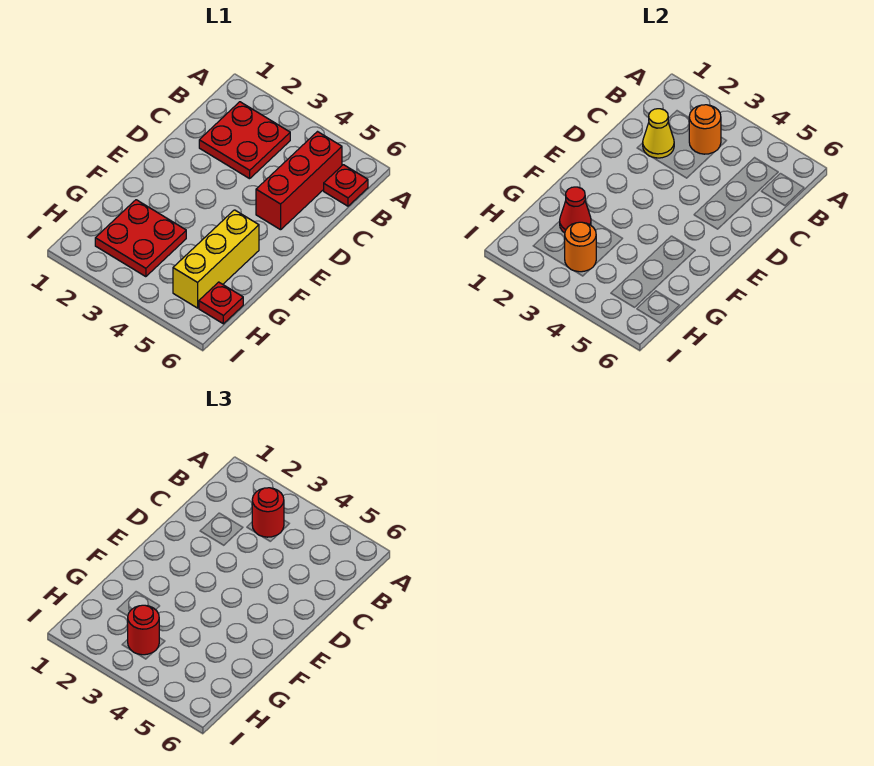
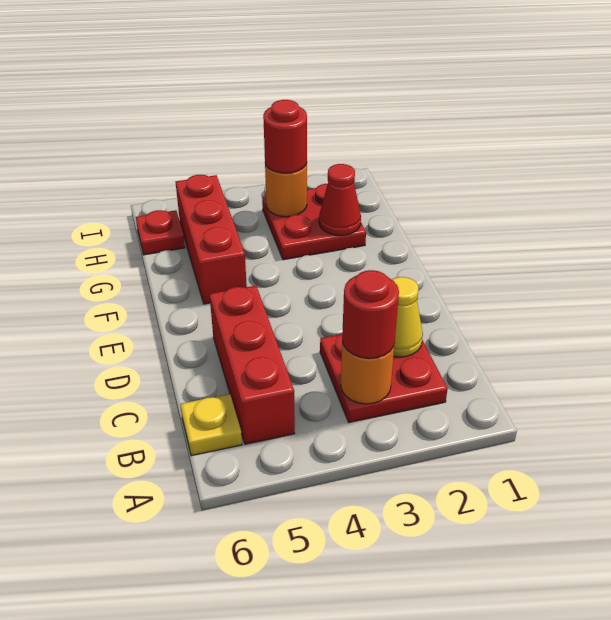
red 1x1 plate [324,165,368,206] -> yellow 1x1 plate [180,394,242,456]
yellow 1x3 brick [173,210,259,308] -> red 1x3 brick [176,175,247,304]

